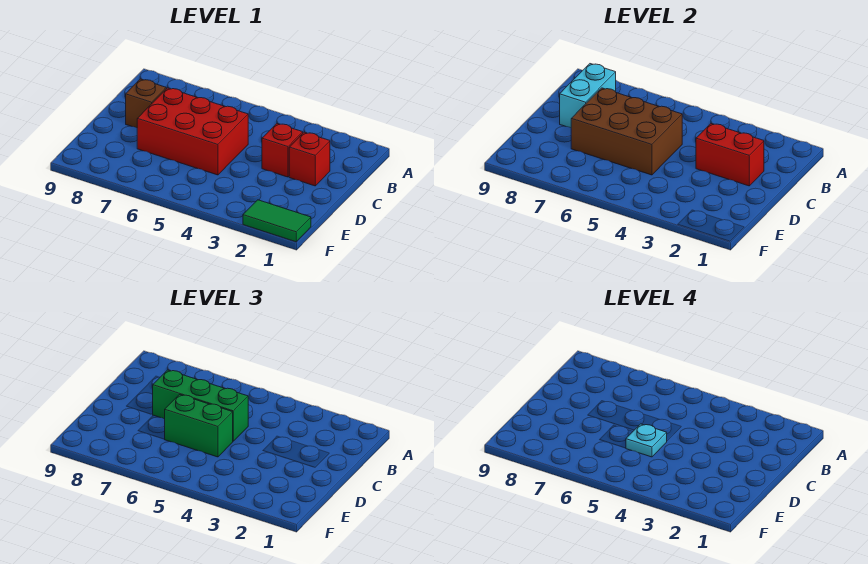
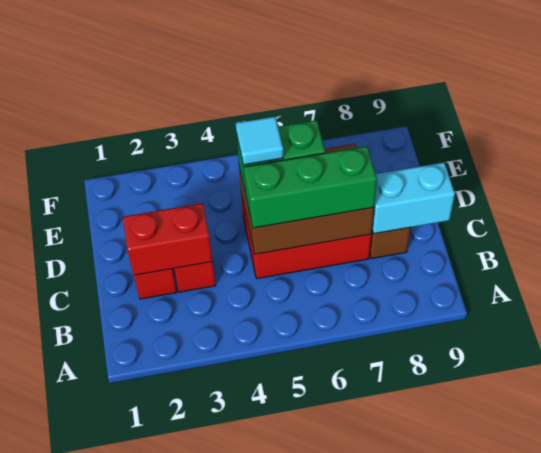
cyan 1x2 brick [560,64,616,128] -> cyan 1x2 brick turned to [372,162,455,234]
cyan 1x1 plate [626,424,667,457] -> cyan 1x1 tile [236,117,283,165]
green 1x2 tile [243,200,311,242] -> none

